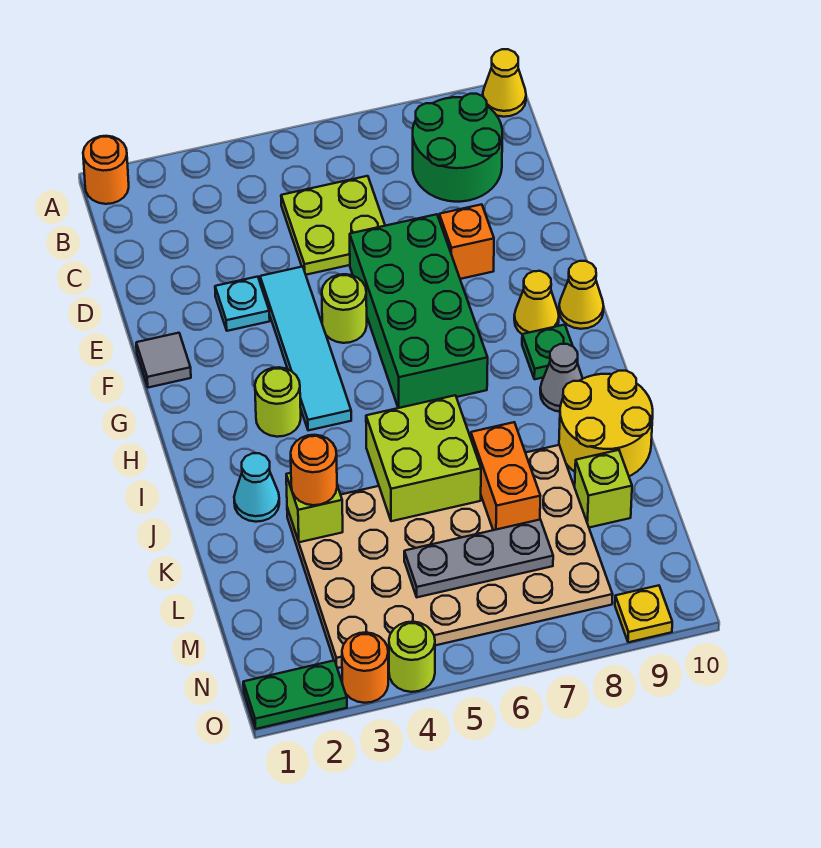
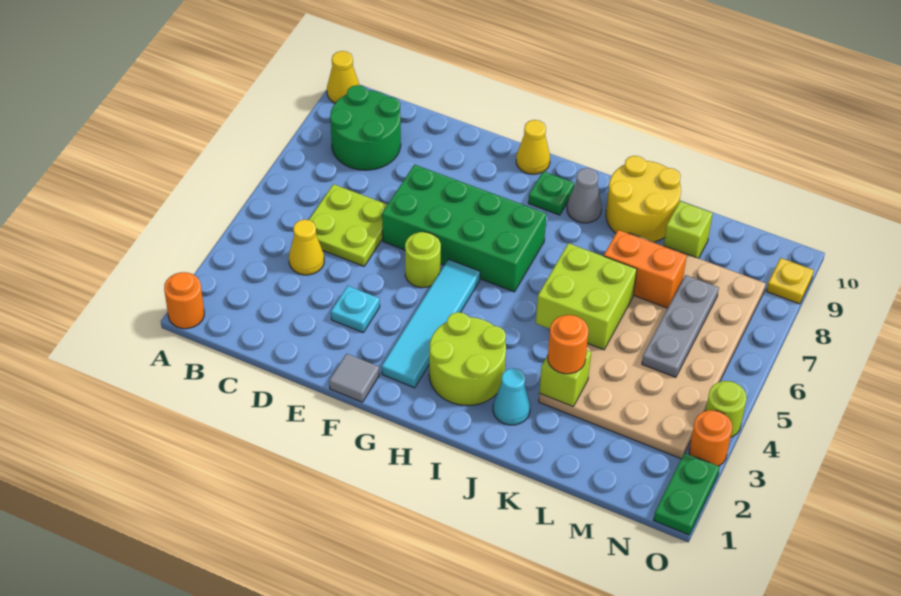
cyan 1x4 tile [260,267,351,430] -> cyan 1x4 tile turned to [382,259,480,388]
orange 1x1 brick [439,204,494,279] -> none
yellow 1x1 cone [514,271,559,334] -> yellow 1x1 cone moved to [289,219,324,275]
lime 1x1 round brick [255,367,301,437] -> lime 2x2 round brick [429,312,506,406]

